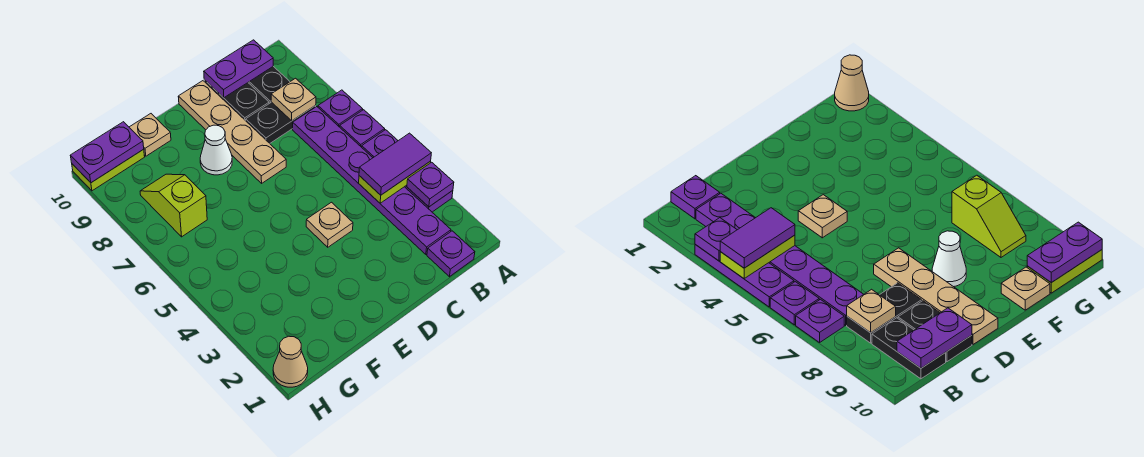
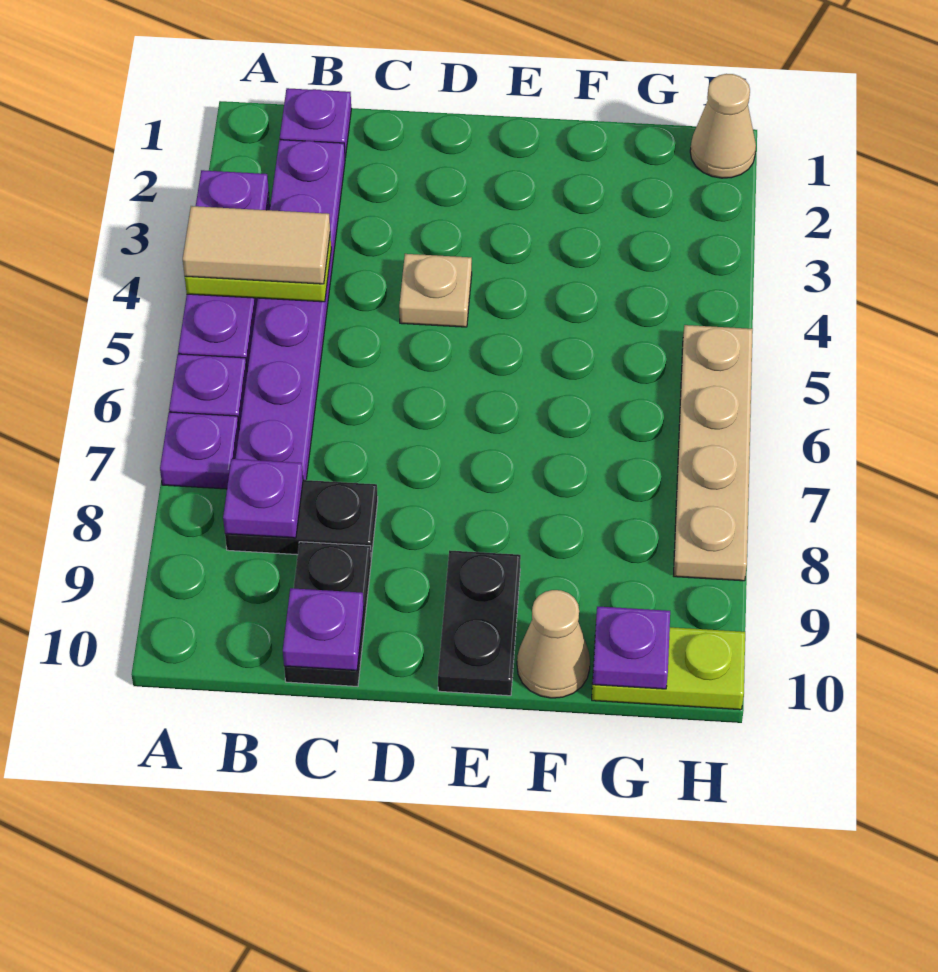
purple 1x2 tile [359,133,431,195] -> tan 1x2 tile [183,206,330,284]
tan 1x1 plate [271,78,316,121] -> purple 1x1 plate [223,459,303,538]
black 1x2 plate [248,67,290,104] -> black 1x2 plate moved to [438,550,521,696]
purple 1x2 plate [204,40,273,98] -> purple 1x1 plate [283,588,364,670]
tan 1x4 plate [178,81,286,183] -> tan 1x4 plate moved to [674,325,753,581]
white 1x1 cone [200,125,232,175] -> none
tan 1x1 plate [129,114,171,156] -> tan 1x1 cone [517,590,590,698]
lime 1x2 slope [140,174,207,237] -> none
purple 1x2 plate [70,122,144,183] -> purple 1x1 plate [593,606,670,689]

